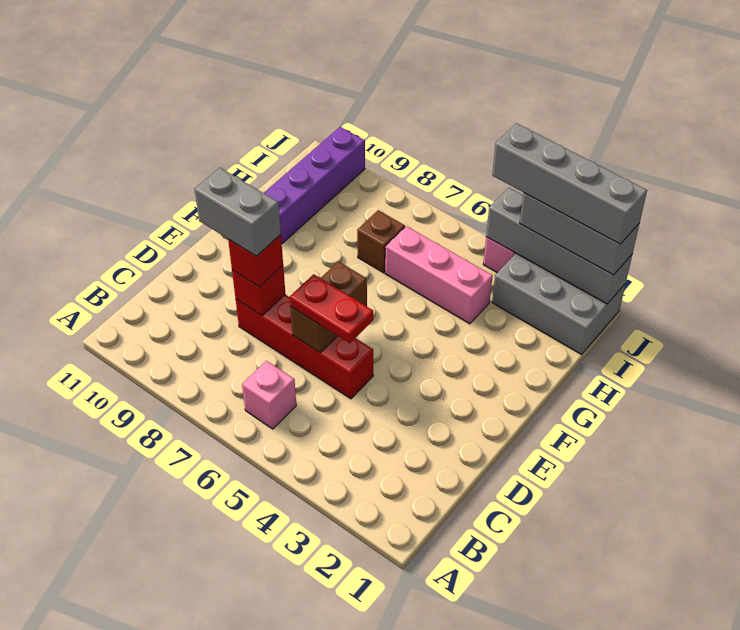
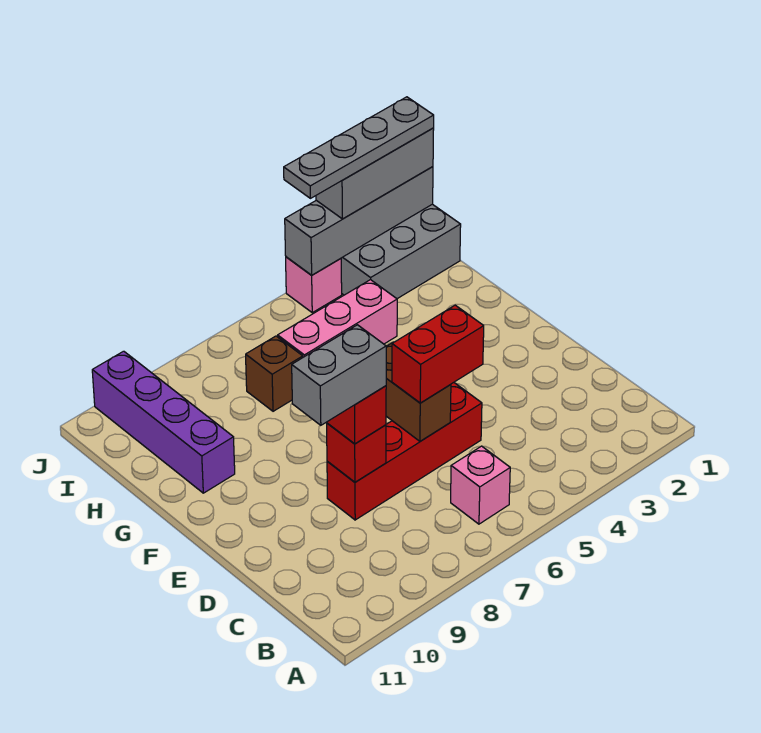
red 1x2 plate [290,274,373,343] -> red 1x2 brick [392,305,484,403]
grey 1x4 brick [492,123,647,244] -> grey 1x4 plate [284,97,434,198]

